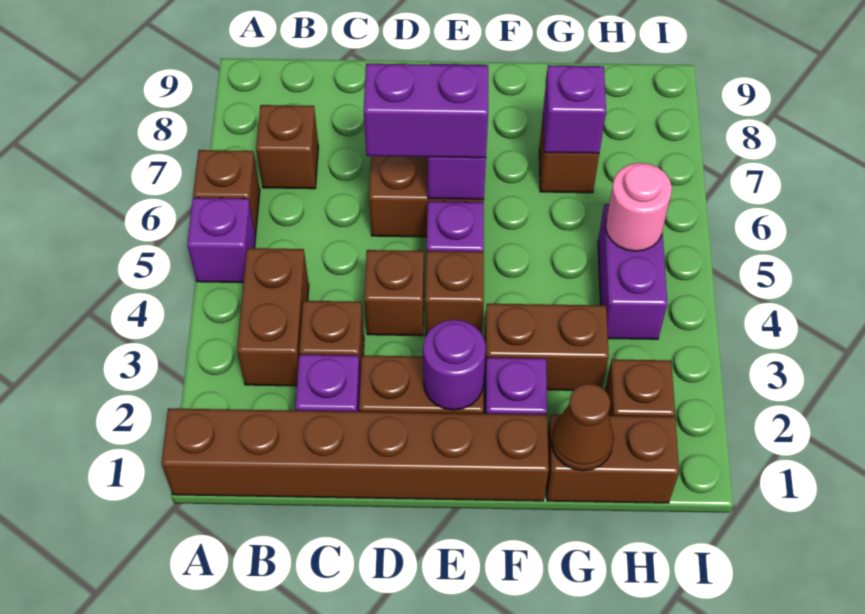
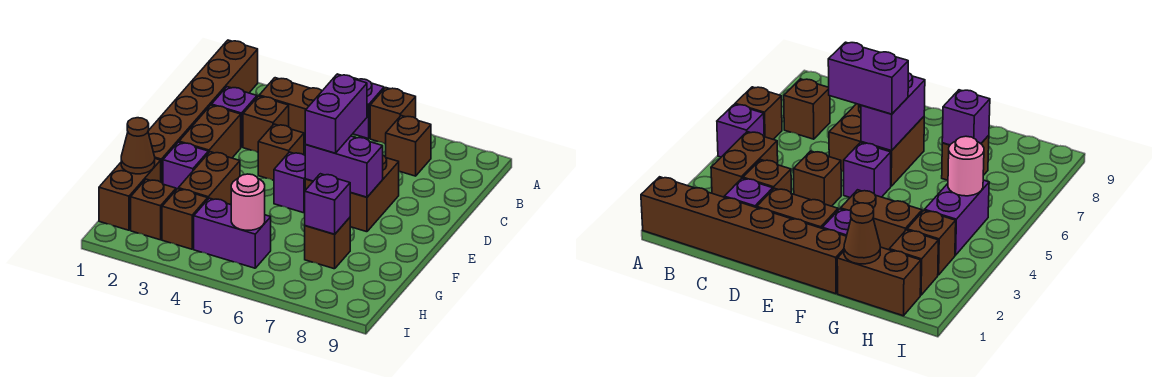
purple 1x1 round brick [423,320,486,410] -> none
brown 1x1 brick [425,251,484,335] -> brown 1x1 brick moved to [162,189,208,249]

